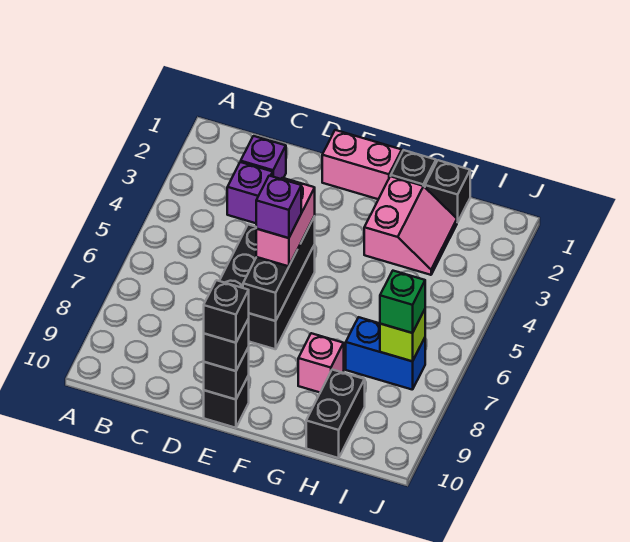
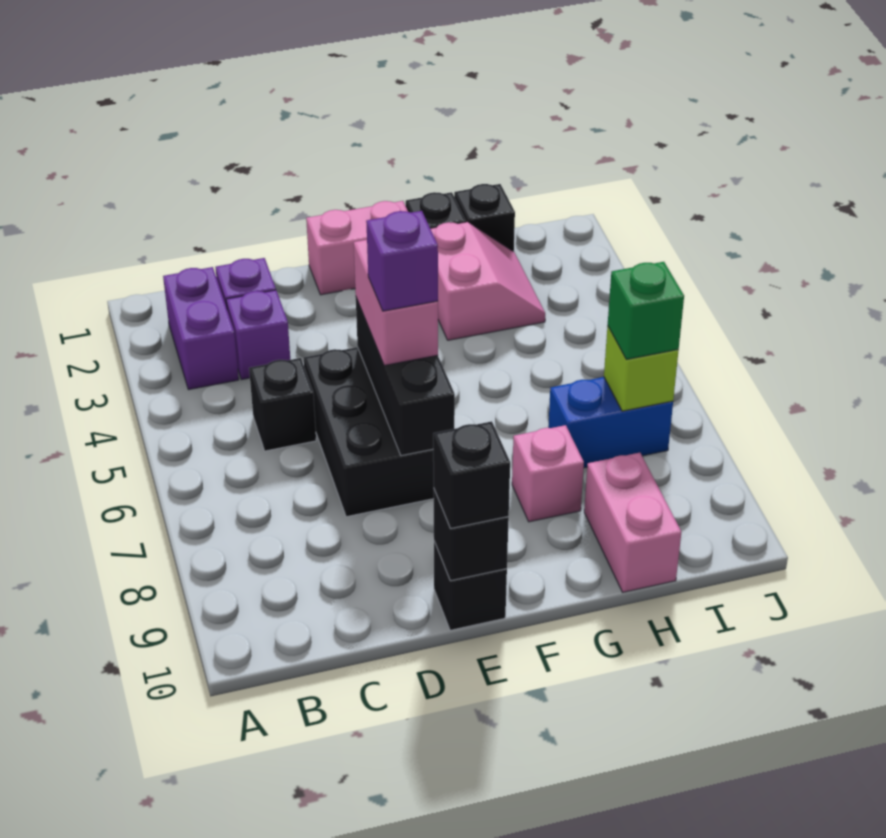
none -> purple 1x2 brick [163,267,239,390]
black 1x1 brick [204,280,249,343] -> black 1x1 brick moved to [249,358,316,451]
black 1x2 brick [306,370,365,458] -> pink 1x2 brick [584,453,681,592]

